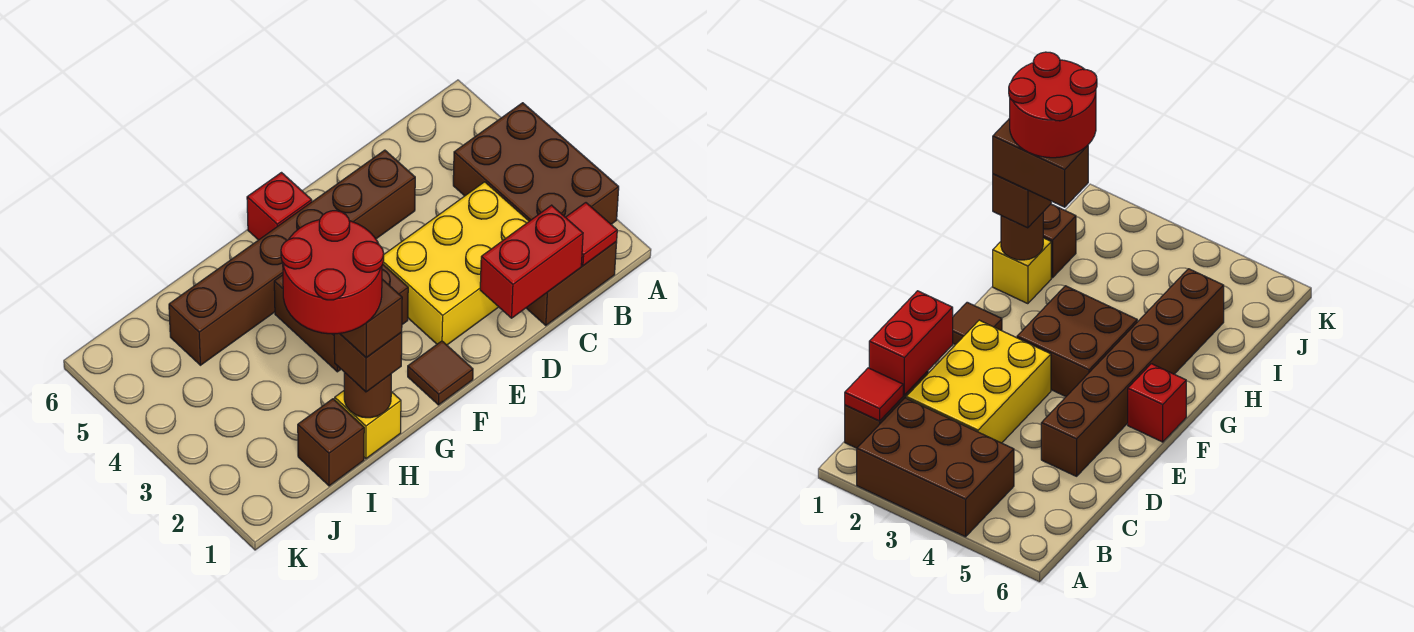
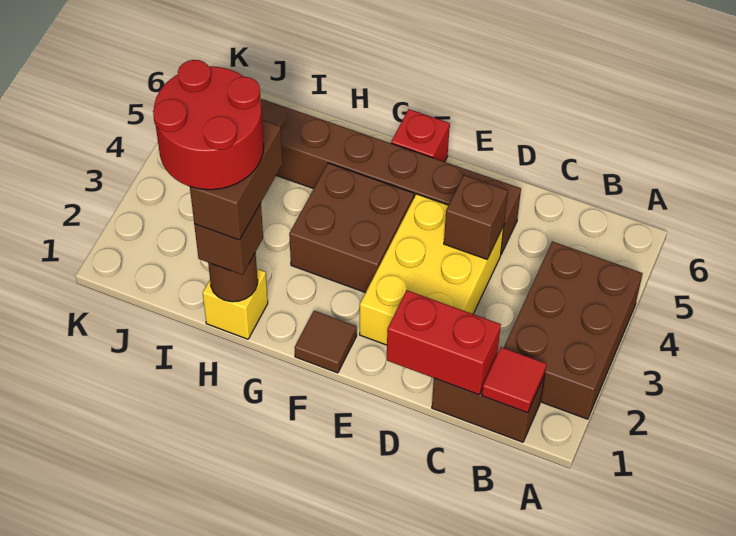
yellow 2x3 brick [383,182,529,345] -> yellow 2x3 brick turned to [360,194,504,345]
brown 1x1 brick [298,399,364,486] -> brown 1x1 brick moved to [444,175,508,259]

